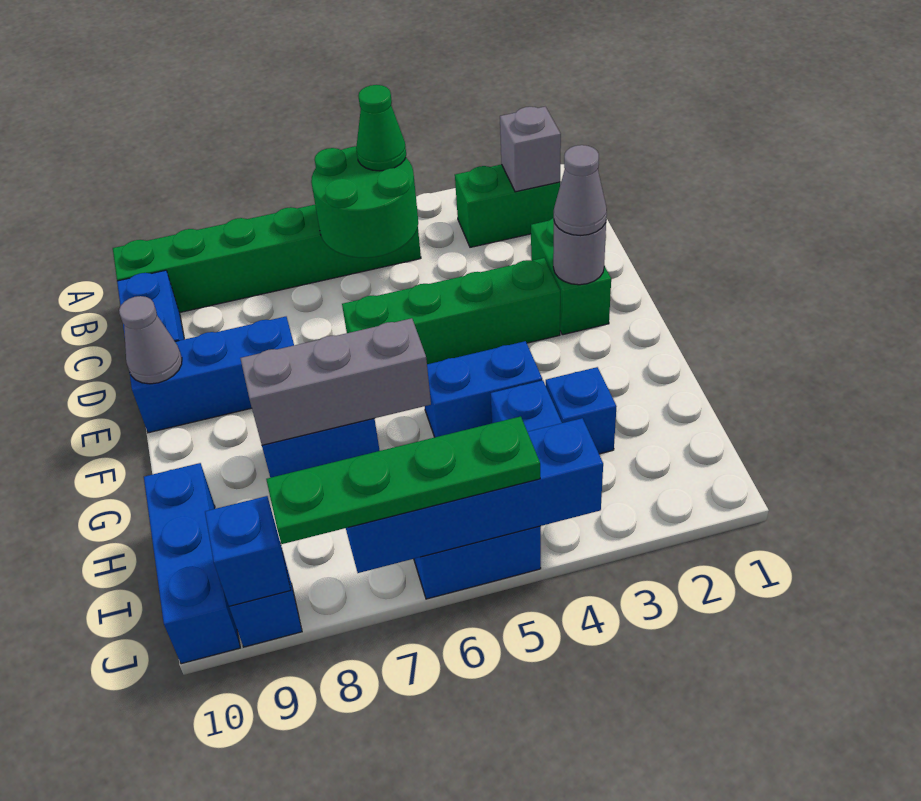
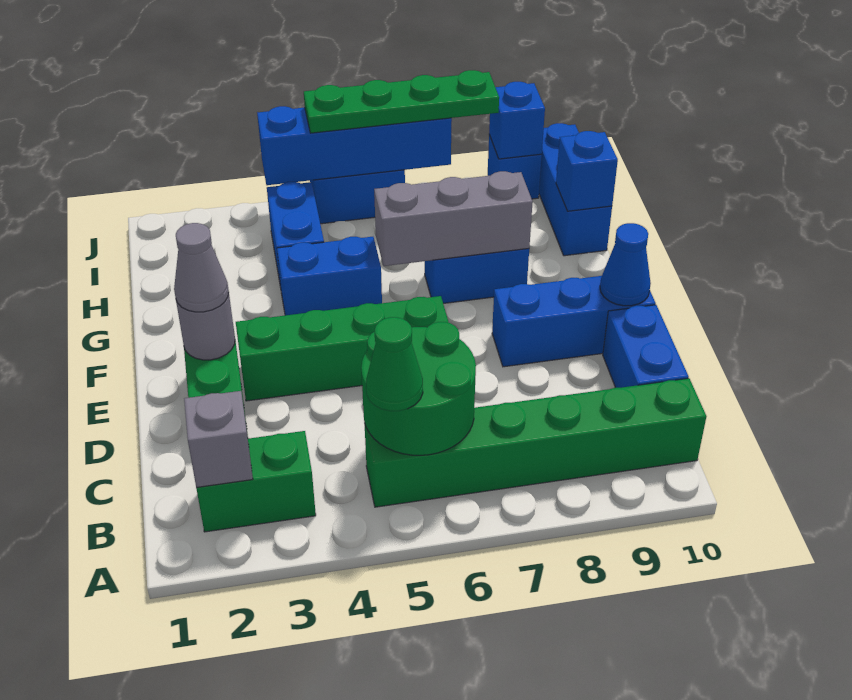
grey 1x1 cone [119,296,182,384] -> blue 1x1 cone [600,223,651,306]
blue 1x1 brick [546,367,617,454] -> blue 1x1 brick moved to [556,131,618,211]

